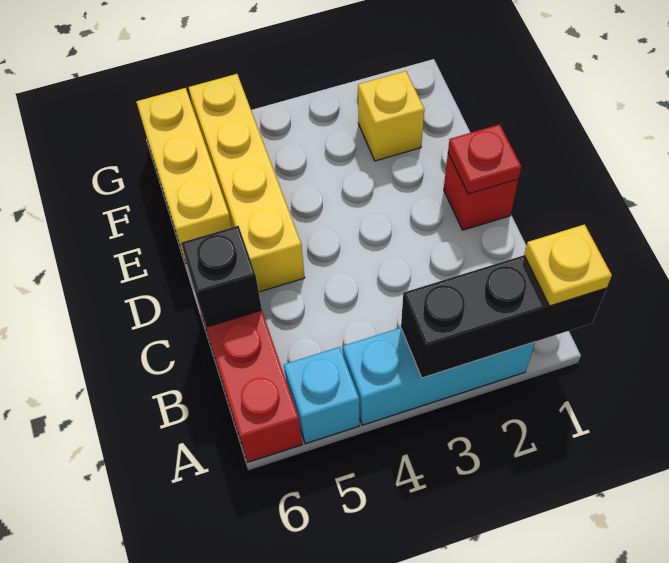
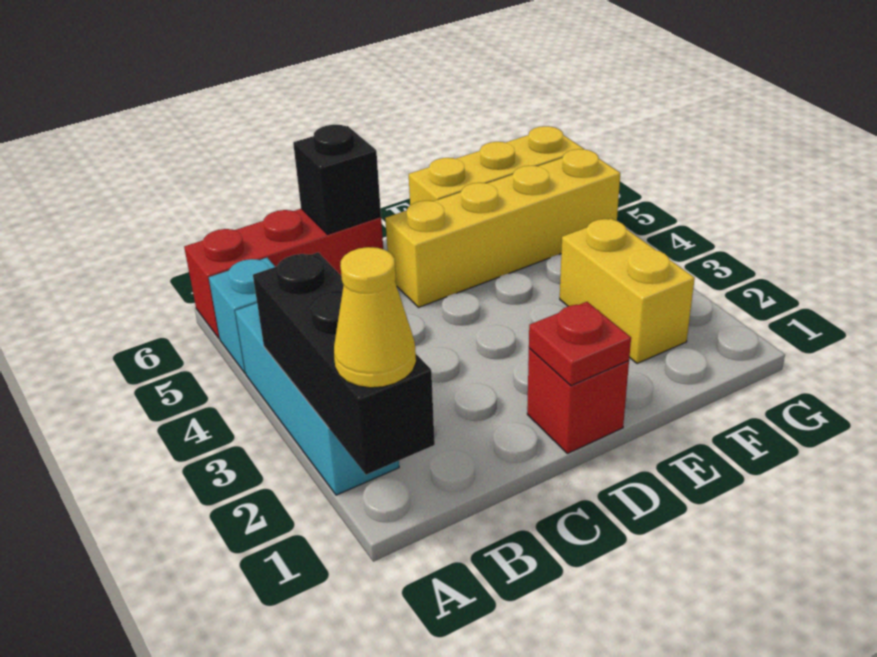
yellow 1x1 plate [524,224,612,306] -> yellow 1x1 cone [334,247,416,388]
yellow 1x1 brick [358,71,424,161] -> yellow 1x2 brick [560,218,695,364]

